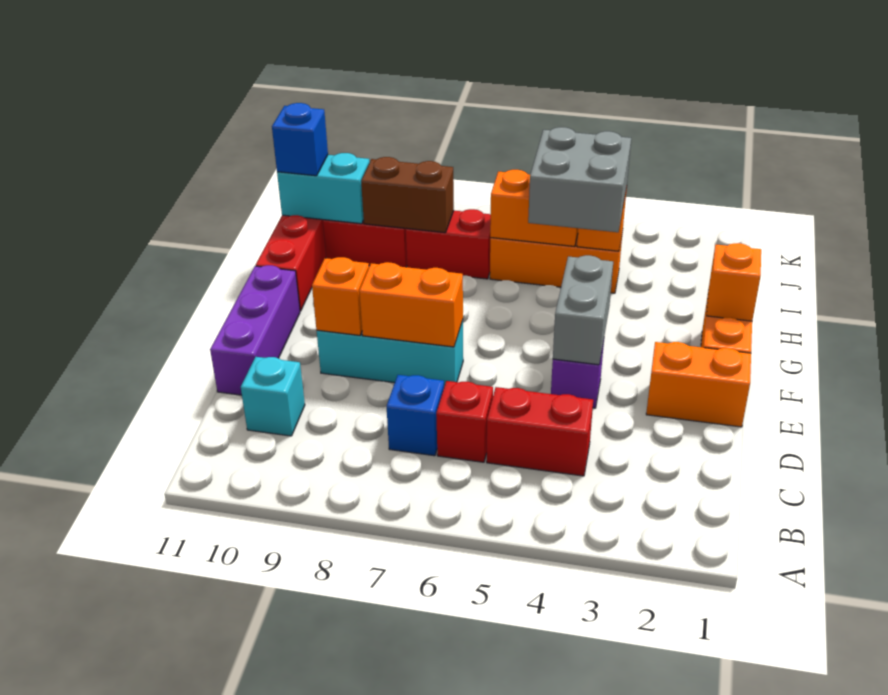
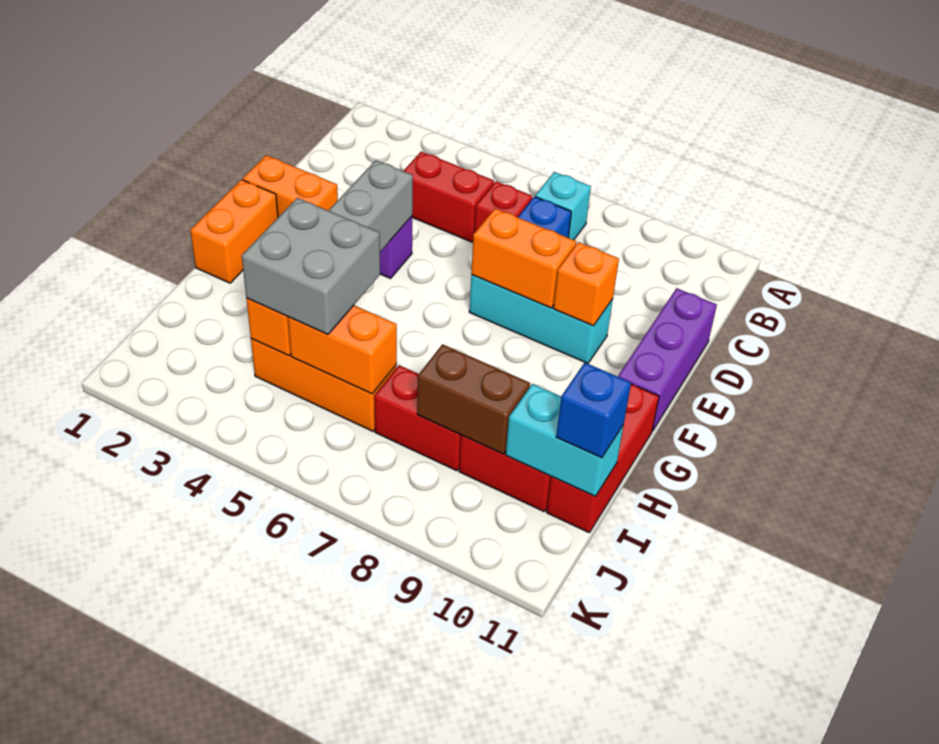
cyan 1x1 brick [241,357,305,436] -> cyan 1x1 brick moved to [535,172,591,240]
orange 1x1 brick [707,243,761,321] -> none

